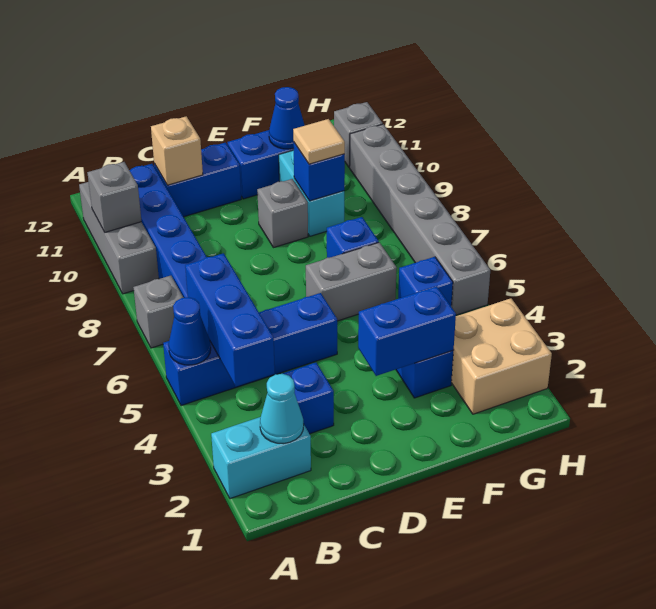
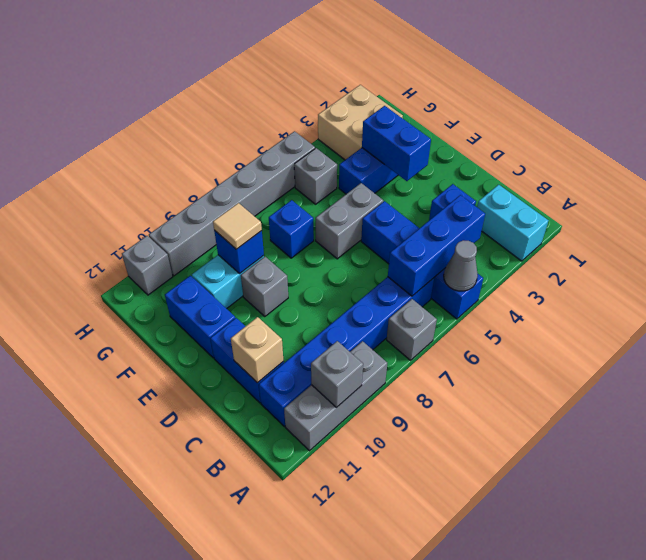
blue 1x1 cone [169,297,211,365] -> grey 1x1 cone [444,240,478,291]
cyan 1x1 cone [260,374,304,444] -> none
grey 1x2 brick [306,242,397,321] -> grey 1x2 brick turned to [316,183,383,259]
blue 1x1 cone [269,87,305,149] -> none
blue 1x1 brick [398,257,453,306] -> grey 1x1 brick [294,148,337,204]

